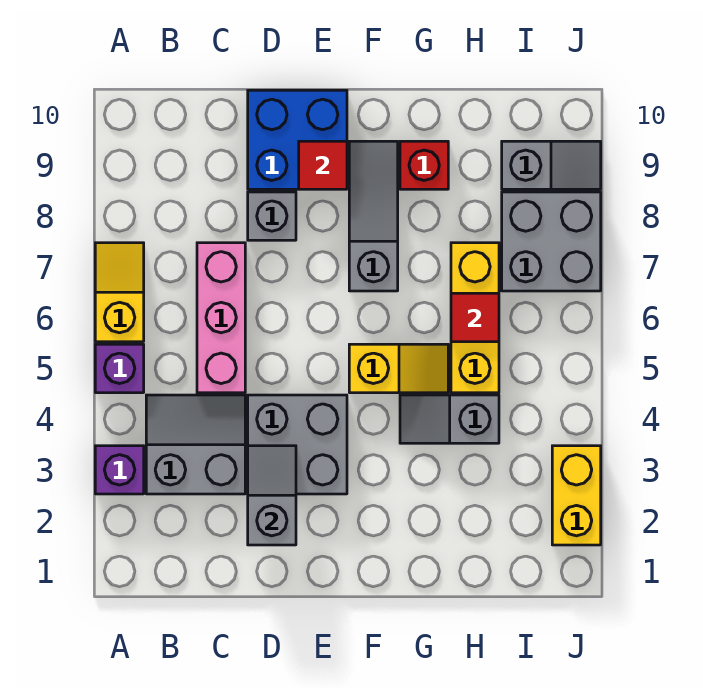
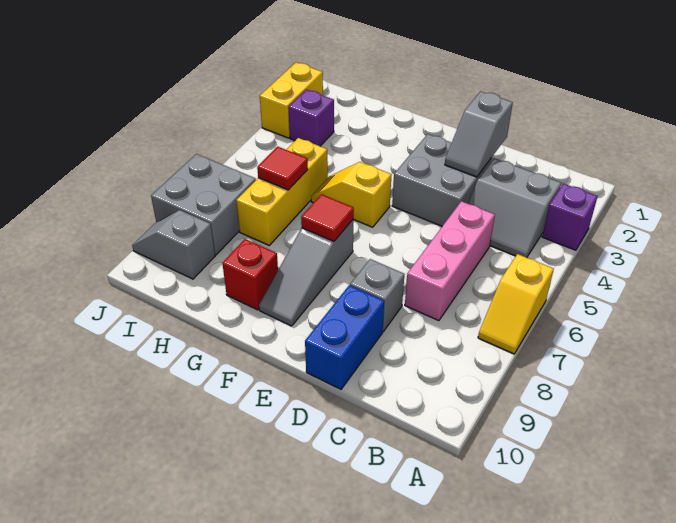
purple 1x1 brick [95,344,144,393] -> purple 1x1 brick moved to [288,90,334,146]
blue 2x2 brick [248,90,347,189] -> blue 1x2 brick [305,285,384,389]
red 1x1 tile [299,141,347,189] -> red 1x1 tile moved to [301,194,354,241]
grey 1x2 slope [400,395,499,443] -> none

